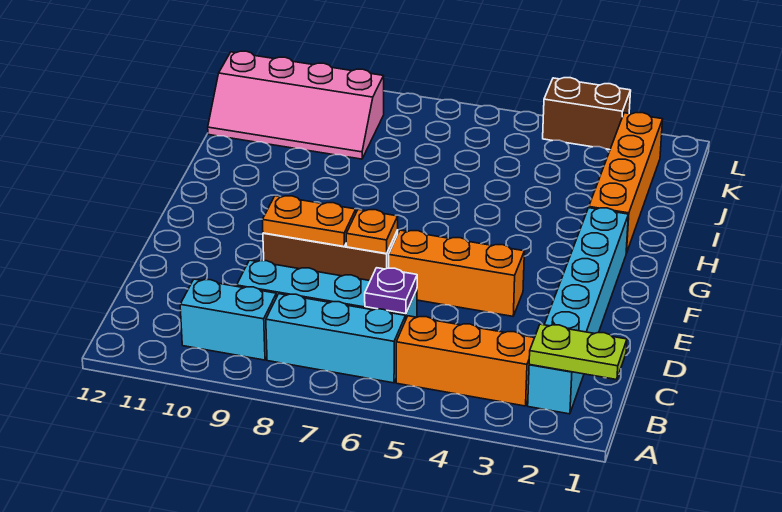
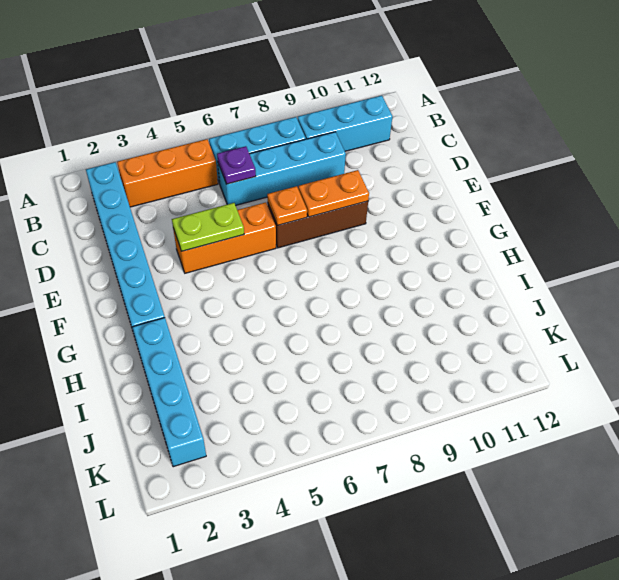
lime 1x2 plate [529,324,627,380] -> lime 1x2 plate moved to [172,203,244,251]
cyan 1x2 brick [180,279,276,360] -> cyan 1x3 brick [298,96,392,151]
orange 1x4 brick [589,113,663,253] -> cyan 1x4 brick [133,318,206,467]
pink 2x4 slope [208,51,384,159] -> none
brown 1x2 brick [543,78,631,150] -> none

